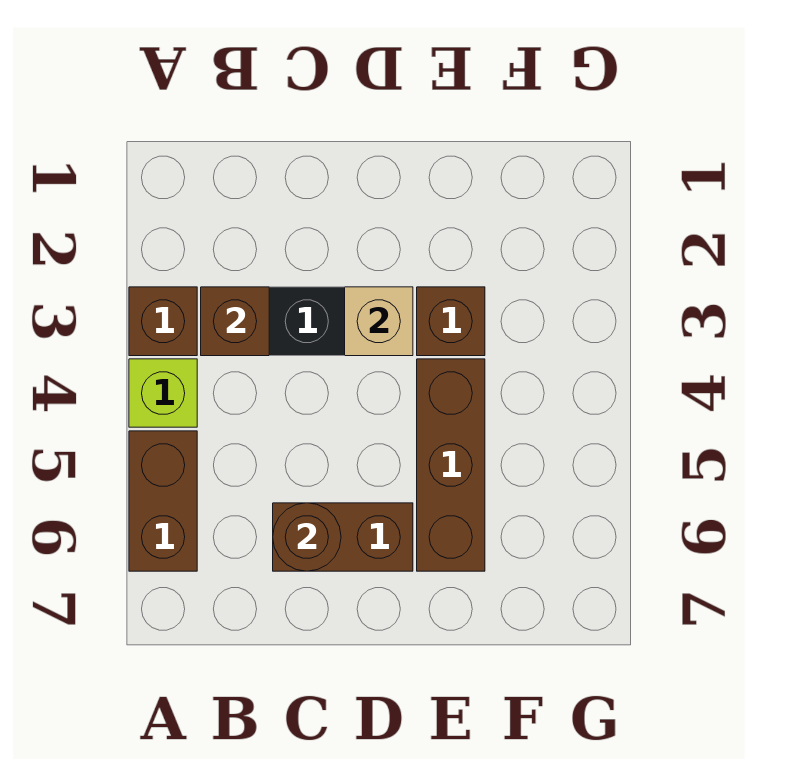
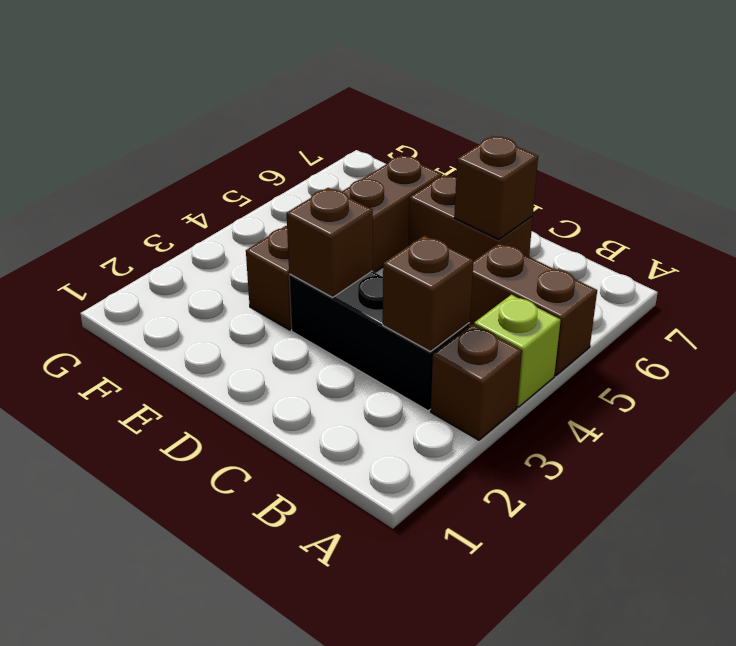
brown 1x2 brick [129,431,197,571] -> brown 1x2 brick turned to [469,243,597,376]
brown 1x1 round brick [273,503,341,571] -> brown 1x1 brick [454,136,538,239]
tan 1x1 brick [345,287,413,356] -> brown 1x1 brick [287,188,373,297]

